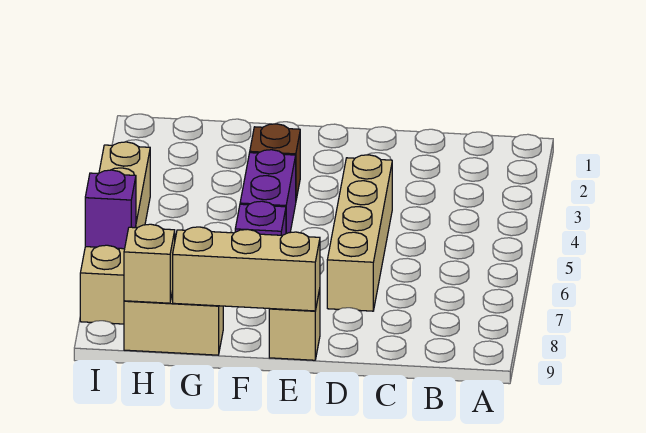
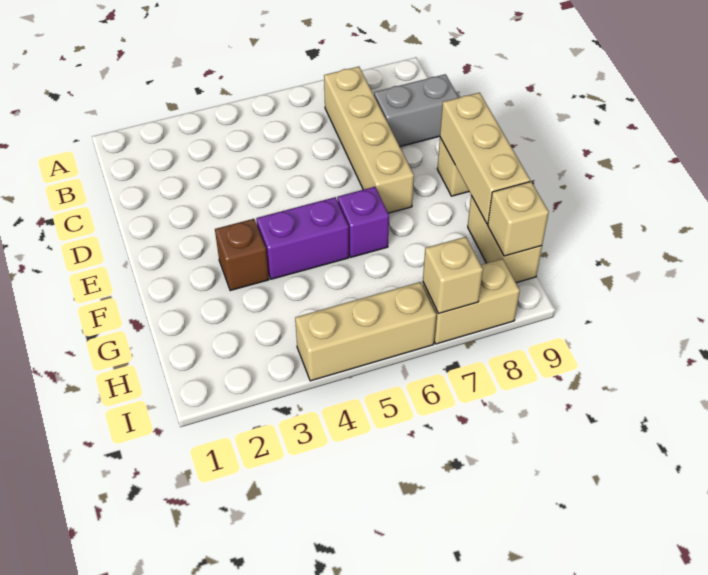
none -> grey 1x2 brick [374,74,459,147]
tan 1x4 brick [327,155,392,311] -> tan 1x4 brick turned to [324,67,414,213]
purple 1x1 brick [85,170,136,249] -> tan 1x1 brick [423,237,483,314]

